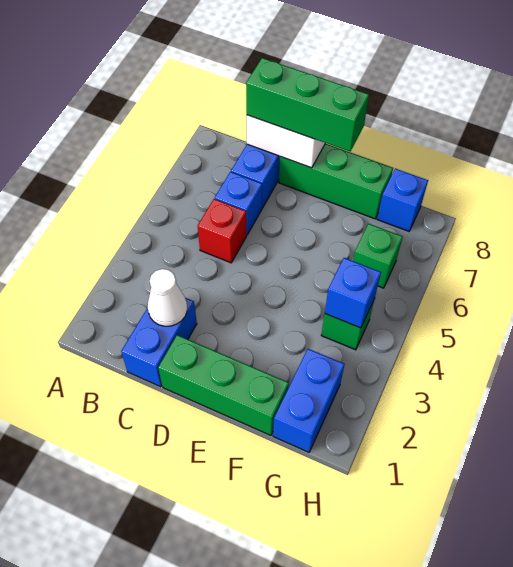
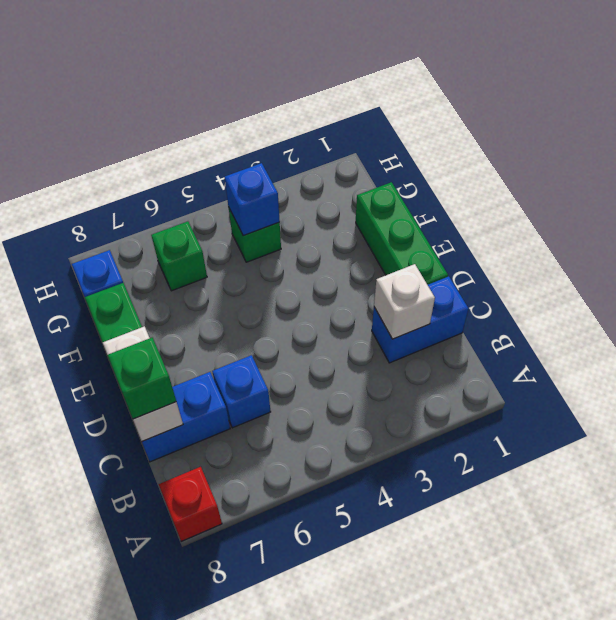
white 1x1 cone [148,269,187,326] -> white 1x1 brick [374,264,435,339]
red 1x1 brick [198,199,247,263] -> red 1x1 brick moved to [159,467,222,542]
green 1x3 brick [246,58,369,151] -> green 1x1 brick [108,338,176,419]
blue 1x2 brick [273,349,344,452] -> none

